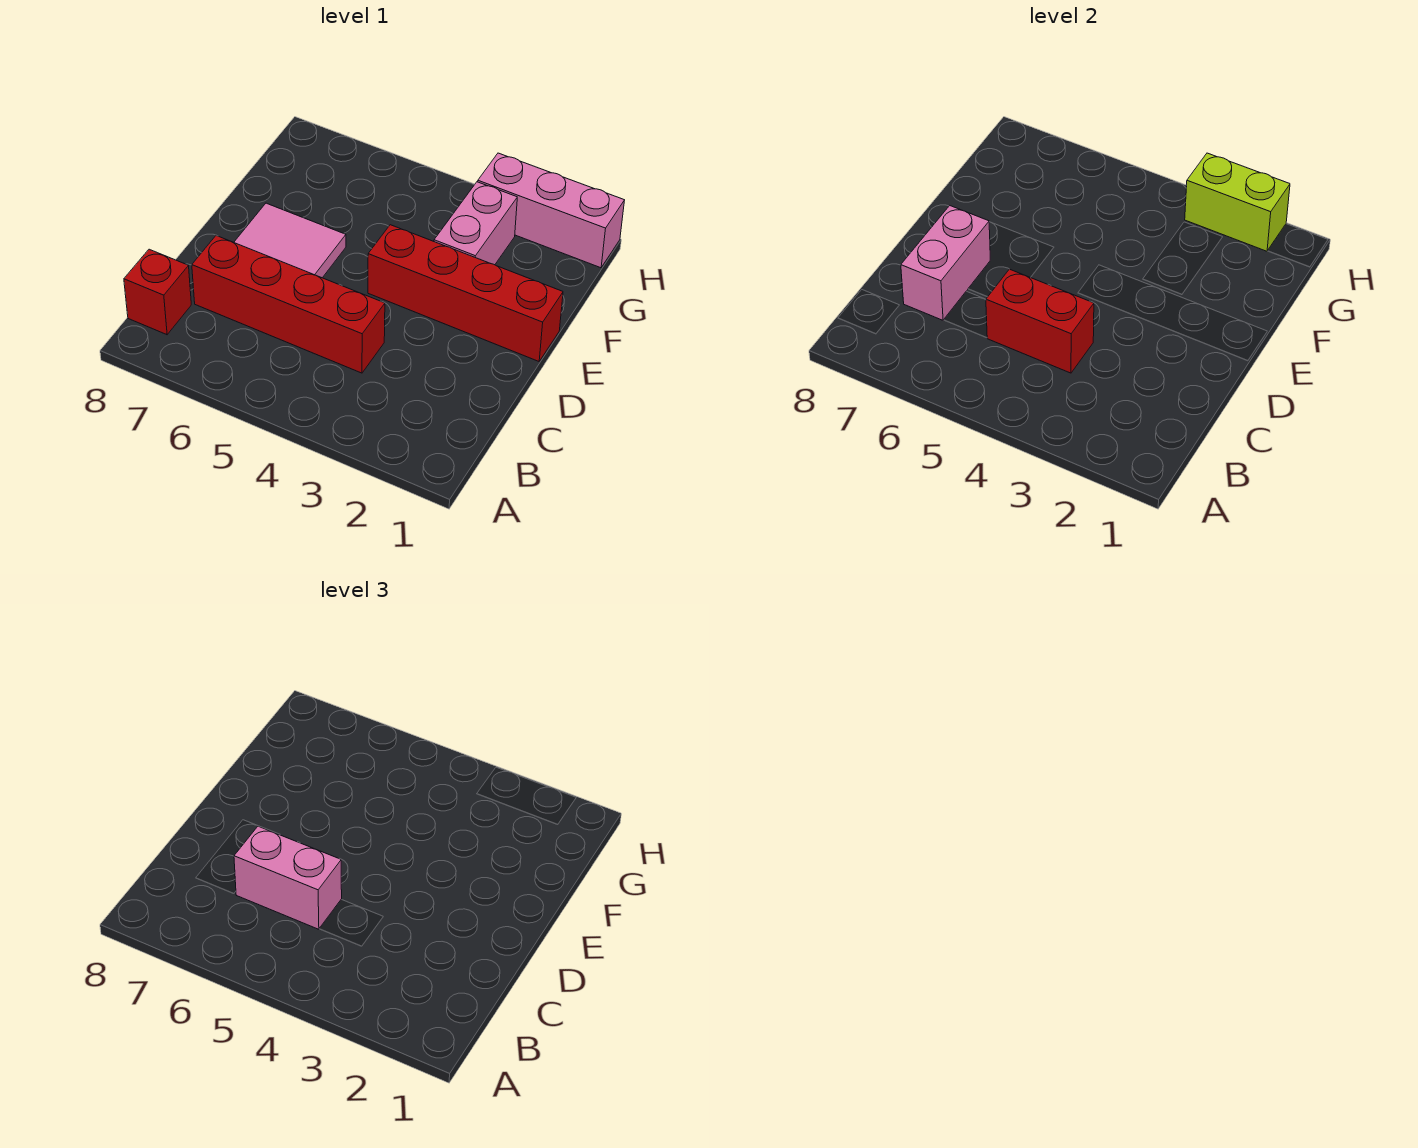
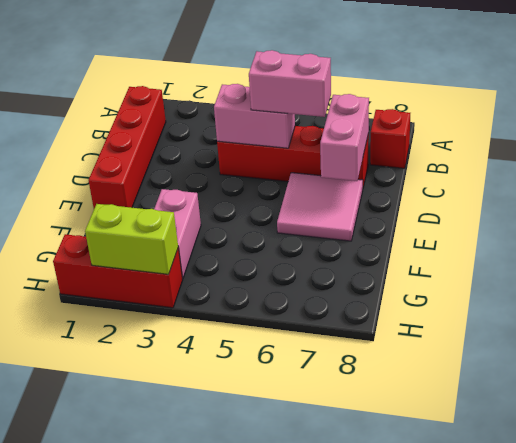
red 1x2 brick [986,269,1094,373] -> pink 1x2 brick [214,84,295,148]
red 1x4 brick [368,225,563,361] -> red 1x4 brick turned to [89,86,166,208]
pink 1x3 brick [478,153,625,268] -> red 1x3 brick [53,234,183,308]

